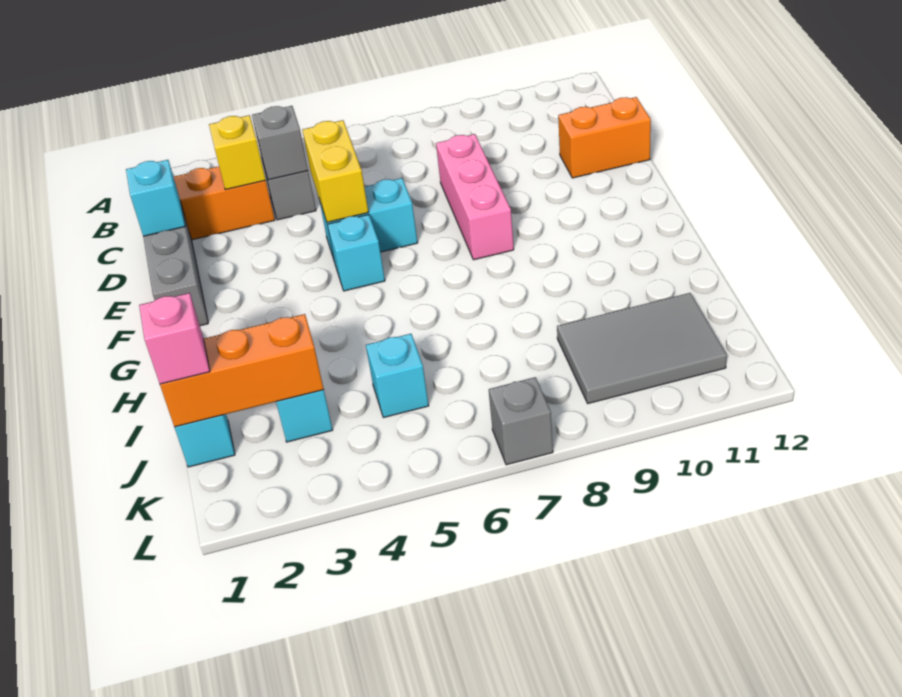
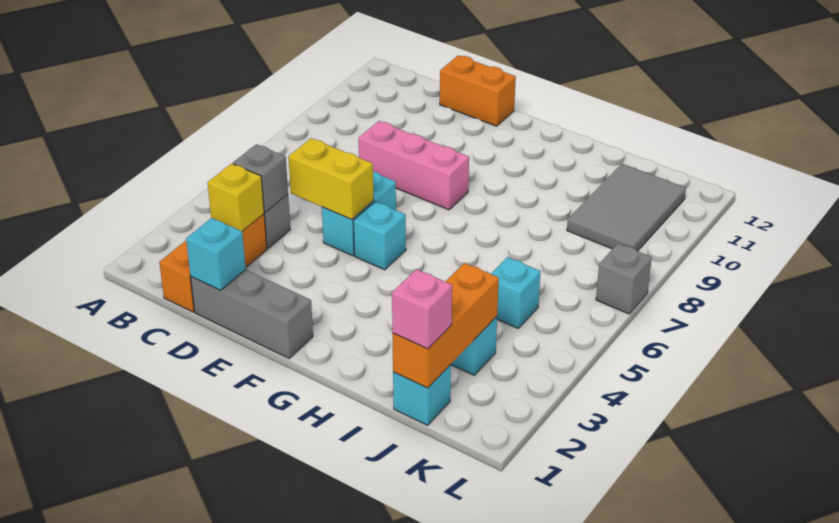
orange 1x2 brick [558,97,651,178] -> orange 1x2 brick turned to [440,55,516,126]

